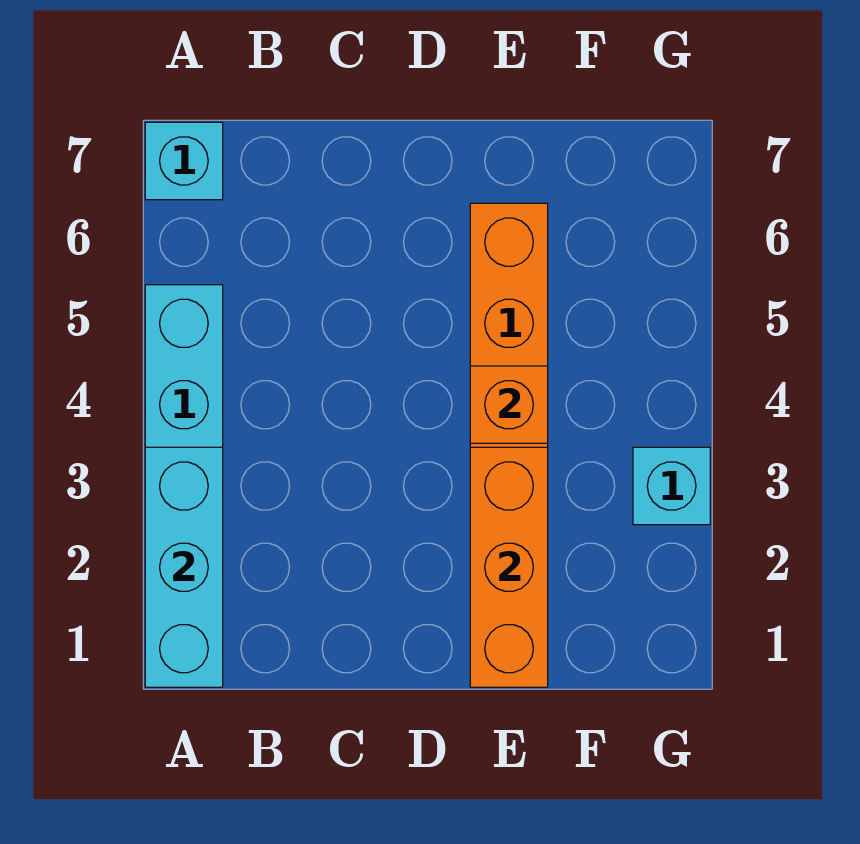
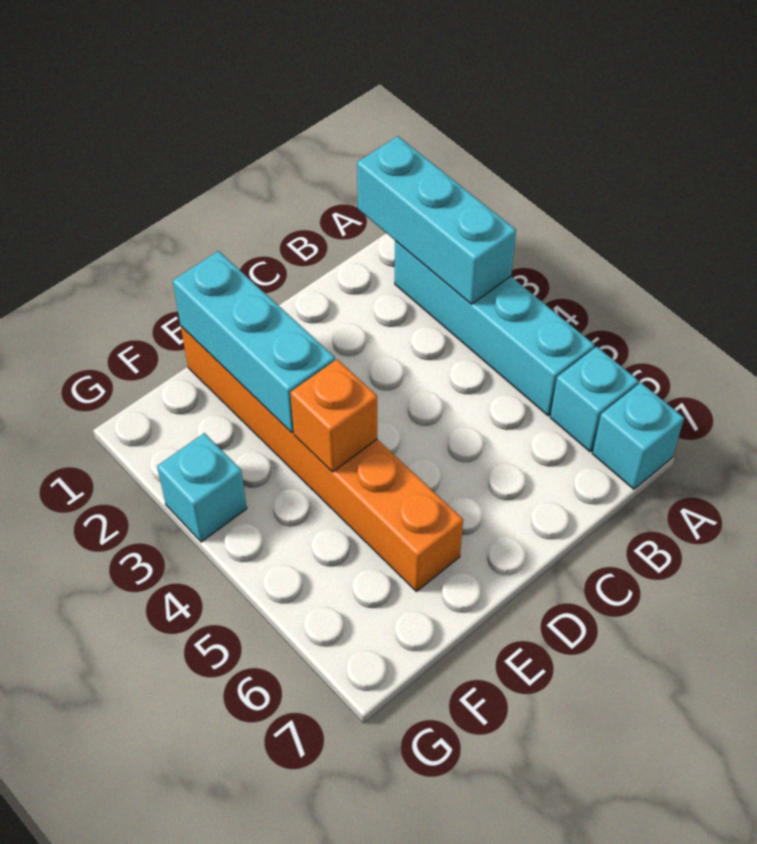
none -> cyan 1x1 brick [550,347,639,452]
orange 1x3 brick [470,447,548,687] -> cyan 1x3 brick [173,251,335,433]

